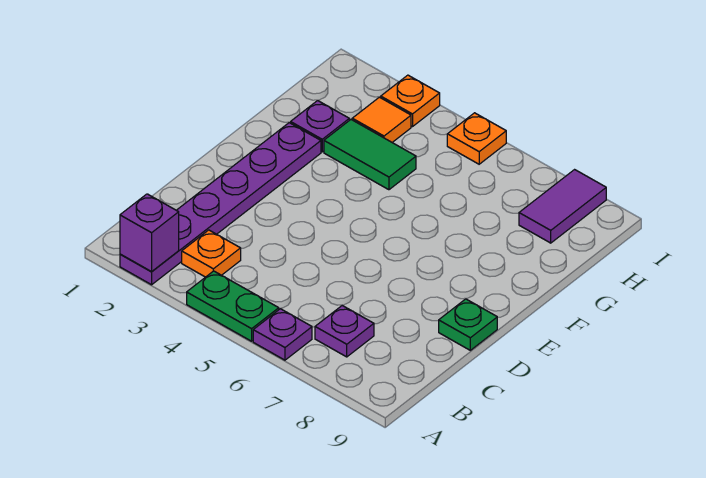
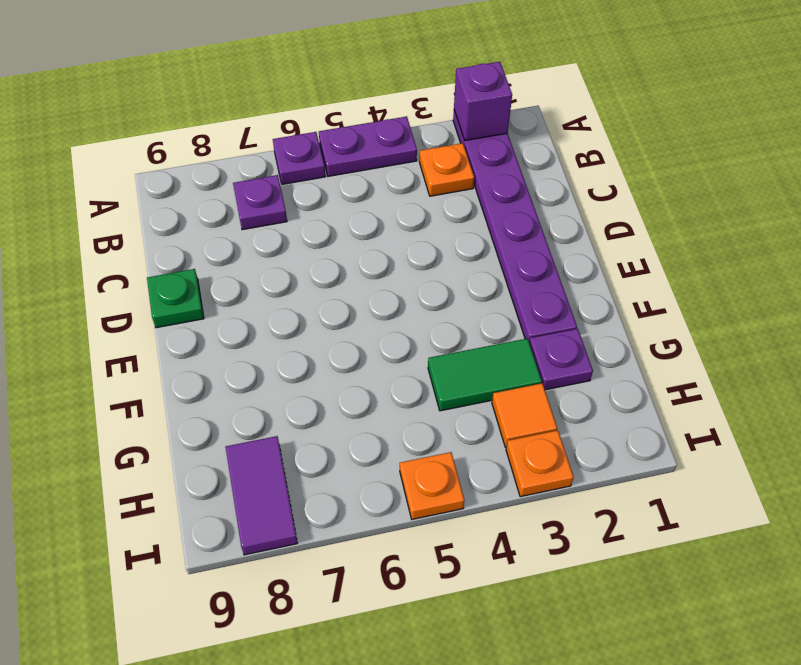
green 1x2 plate [187,271,279,341] -> purple 1x2 plate [319,116,417,176]

